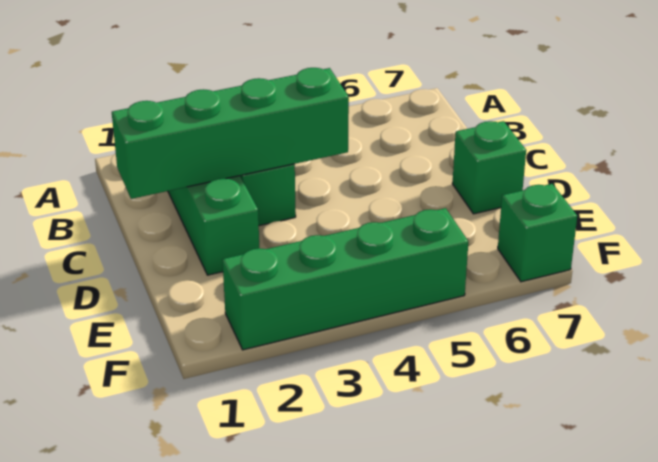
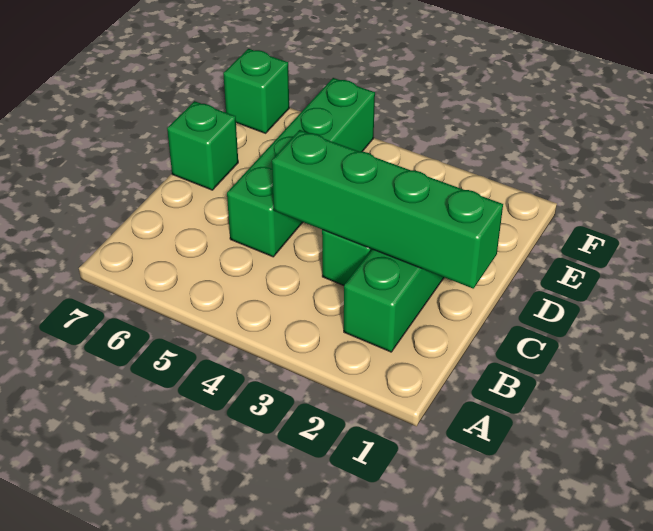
green 1x4 brick [222,208,468,350] -> green 1x4 brick turned to [227,78,375,257]

